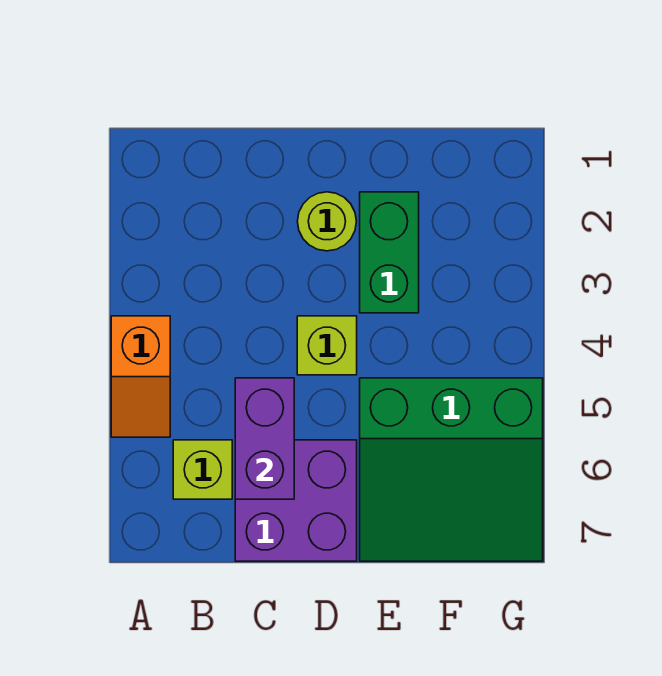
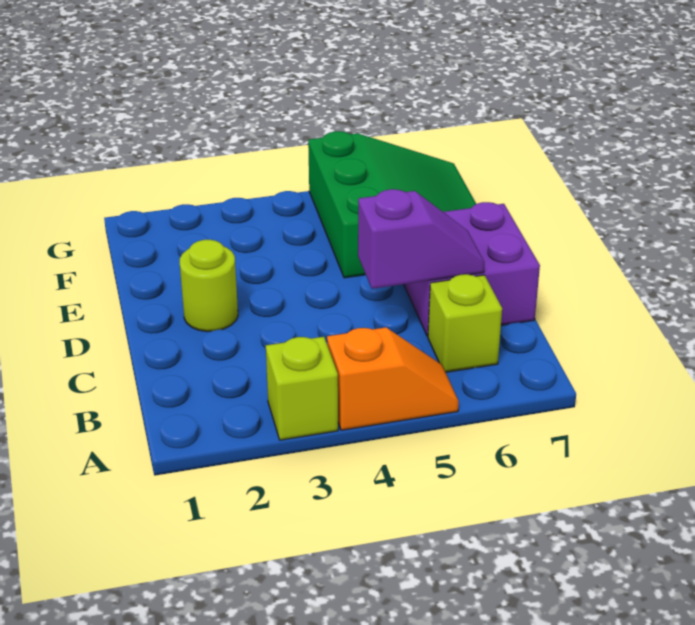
purple 1x2 brick [235,378,294,499] -> purple 1x2 slope [358,189,485,289]
lime 1x1 brick [297,316,357,375] -> lime 1x1 brick moved to [266,337,338,440]
green 1x2 brick [360,192,419,313] -> none

